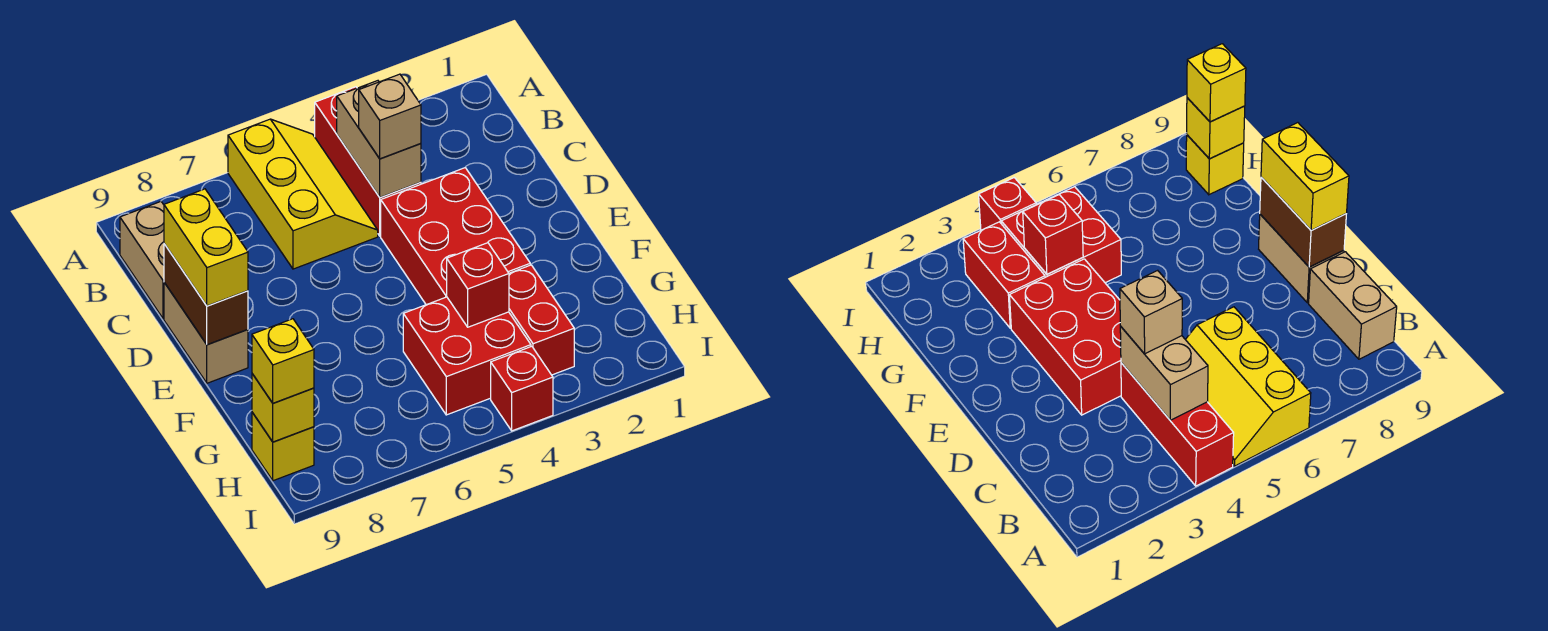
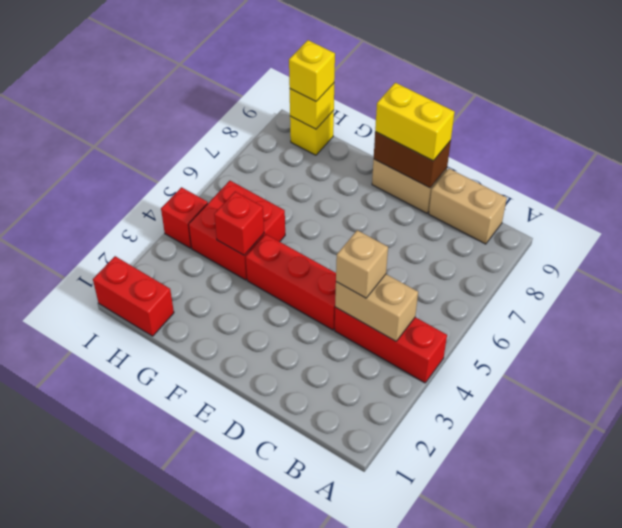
yellow 2x3 slope [228,119,378,269] -> none
red 2x3 brick [381,168,530,305] -> red 1x3 brick [246,234,336,330]
red 1x2 brick [509,265,574,375] -> red 1x2 brick moved to [93,256,174,336]

